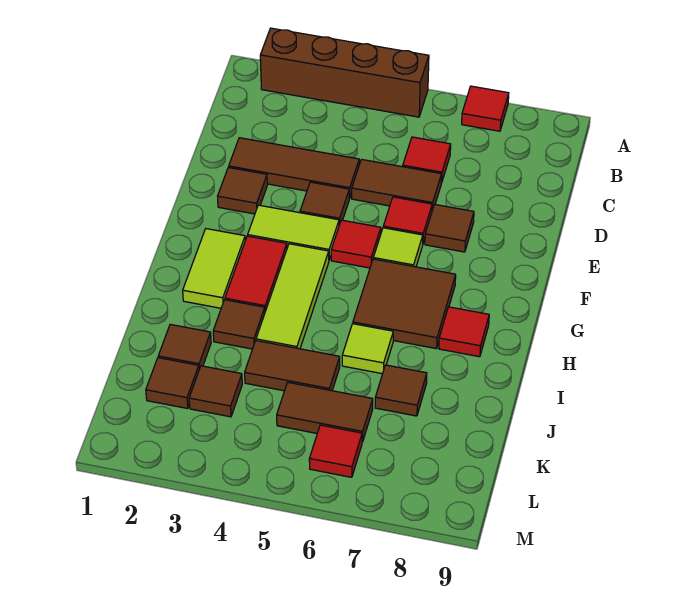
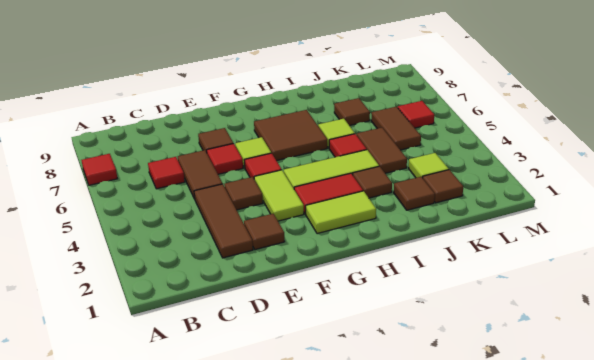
brown 1x4 brick [260,28,429,117] -> none
red 1x1 tile [439,307,489,357] -> red 1x1 tile moved to [329,134,367,157]
brown 1x1 tile [189,366,242,417] -> lime 1x1 tile [409,153,449,178]

